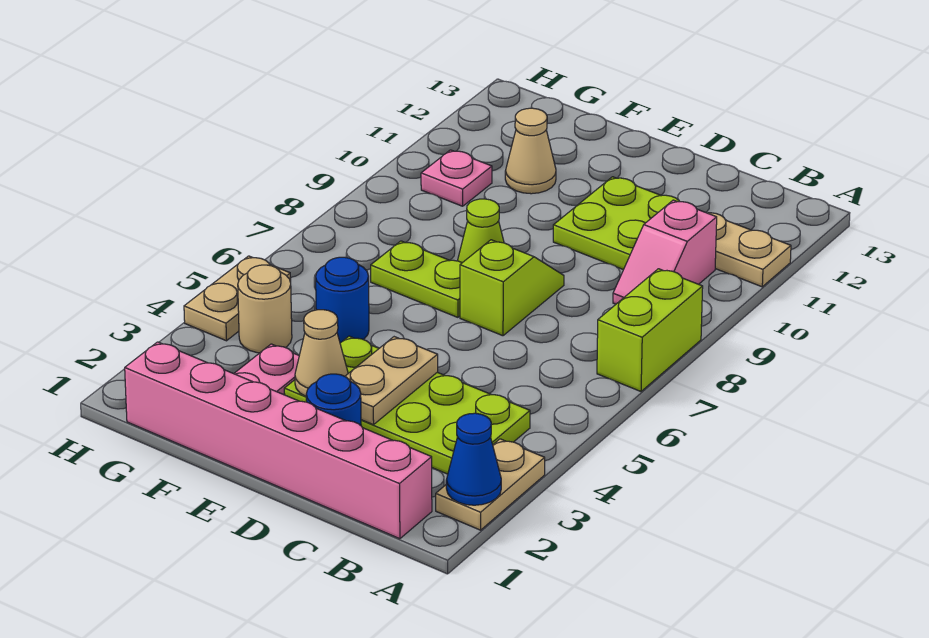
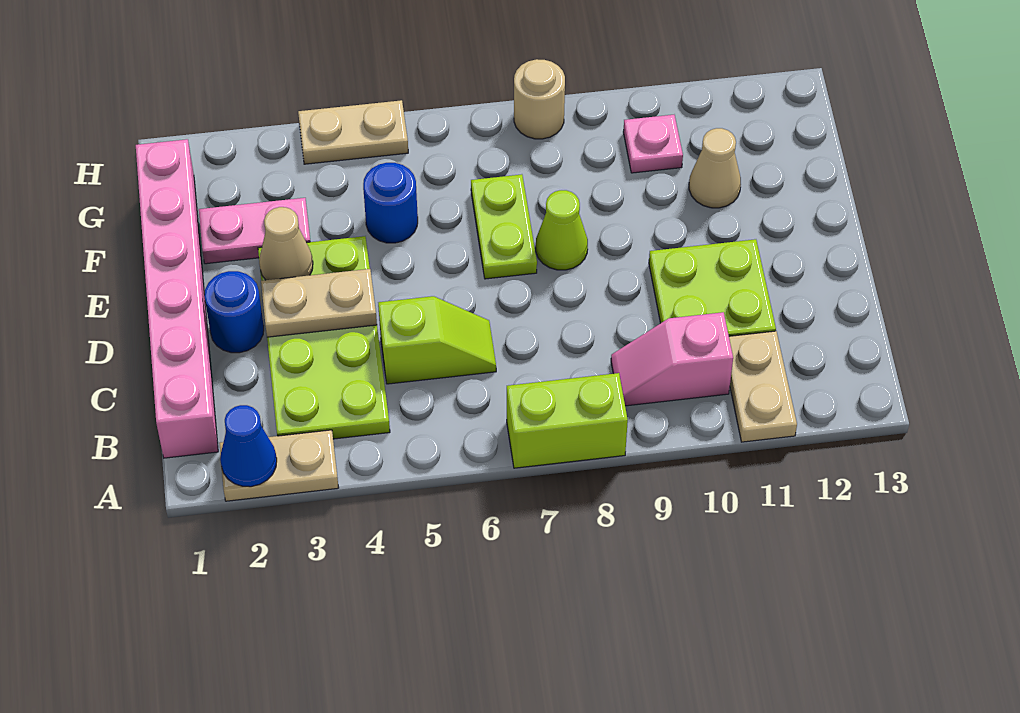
lime 1x2 slope [460,240,564,336] -> lime 1x2 slope moved to [378,296,496,384]
tan 1x1 round brick [238,265,292,353] -> tan 1x1 round brick moved to [514,59,565,139]

